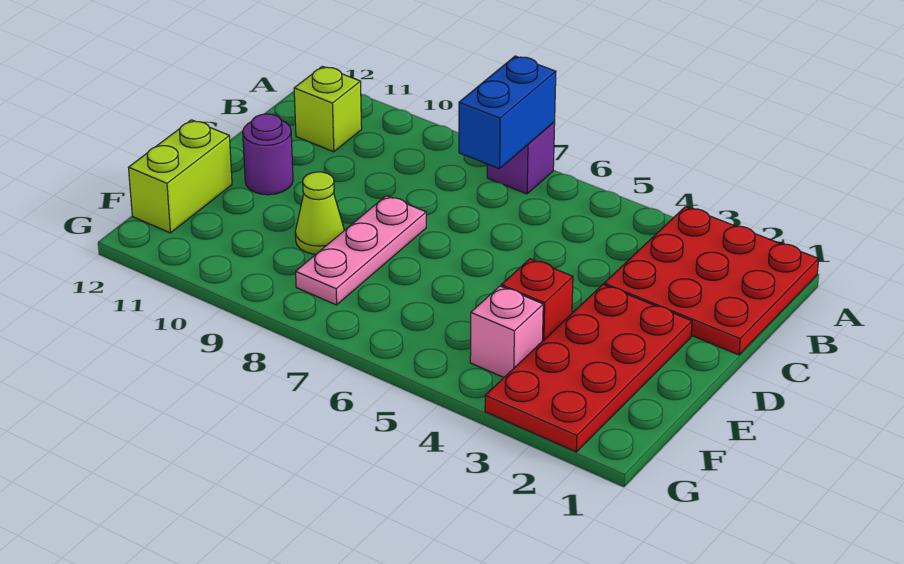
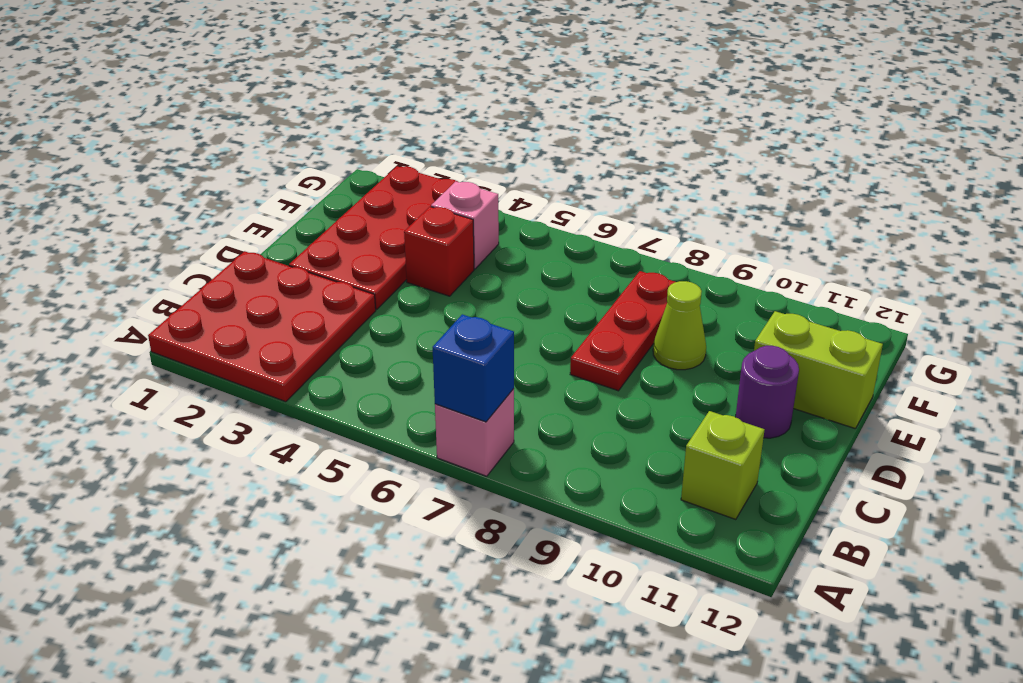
purple 1x1 brick [487,122,555,194] -> pink 1x1 brick [435,389,514,476]
blue 1x2 brick [459,56,556,169] -> blue 1x1 brick [433,314,514,422]
pink 1x3 plate [296,196,426,305] -> red 1x3 plate [570,271,675,391]
lime 1x2 brick [129,120,232,233] -> lime 1x2 brick turned to [754,311,883,429]

